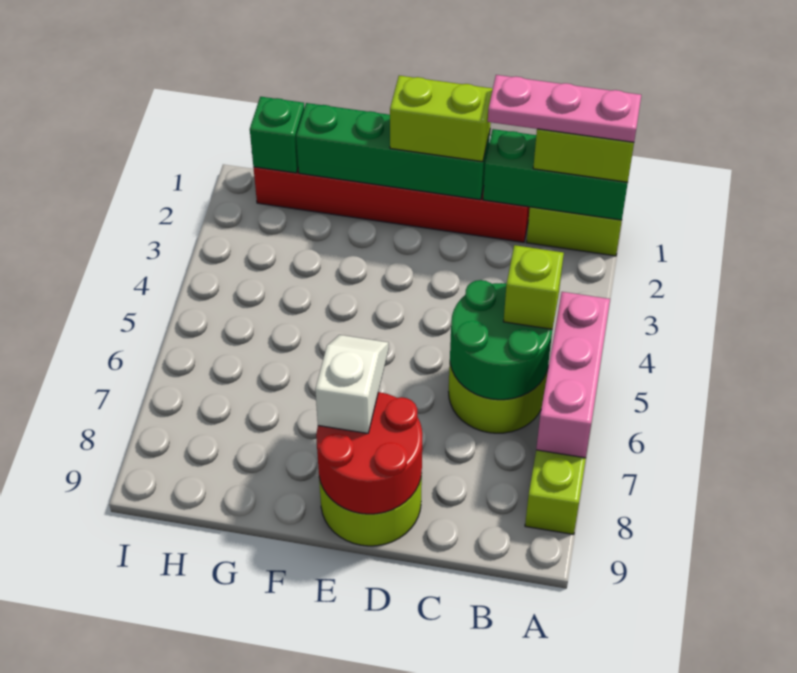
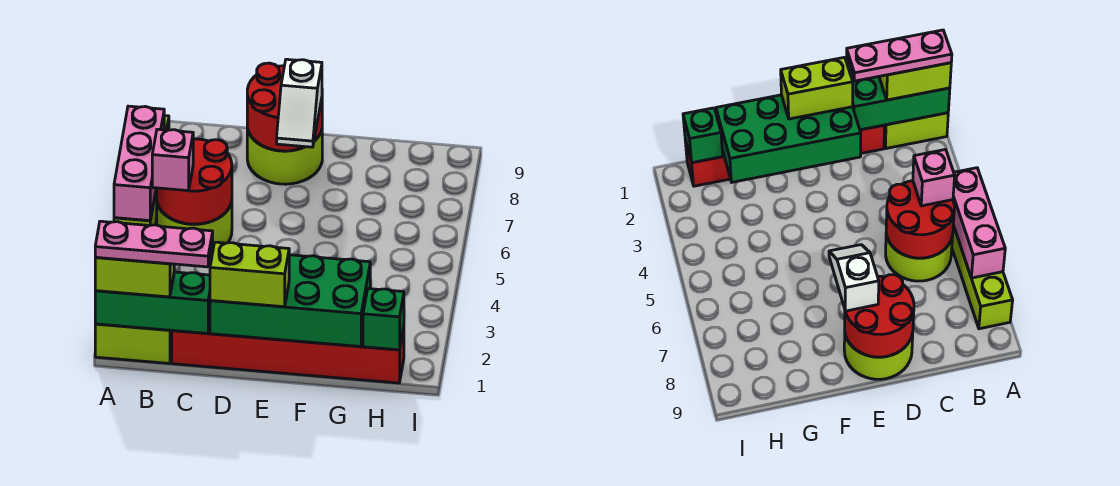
green 2x2 round brick [450,280,552,400] -> red 2x2 round brick [157,139,232,224]
lime 1x1 brick [504,245,564,329] -> pink 1x1 brick [152,129,193,191]
green 1x4 brick [296,103,490,200] -> green 2x4 brick [210,255,370,347]

